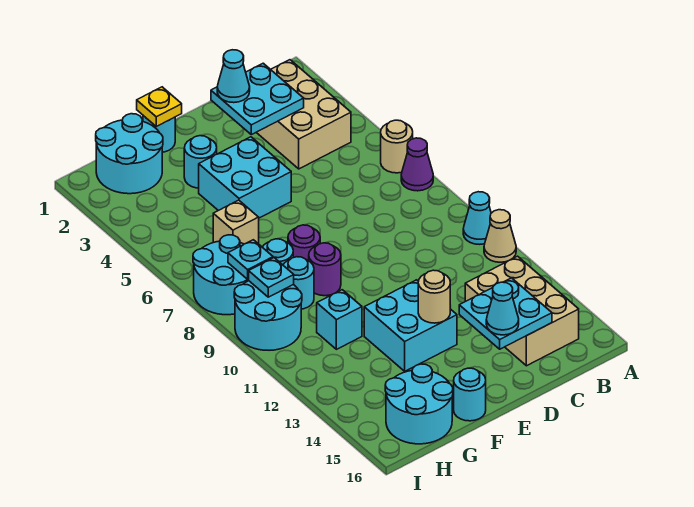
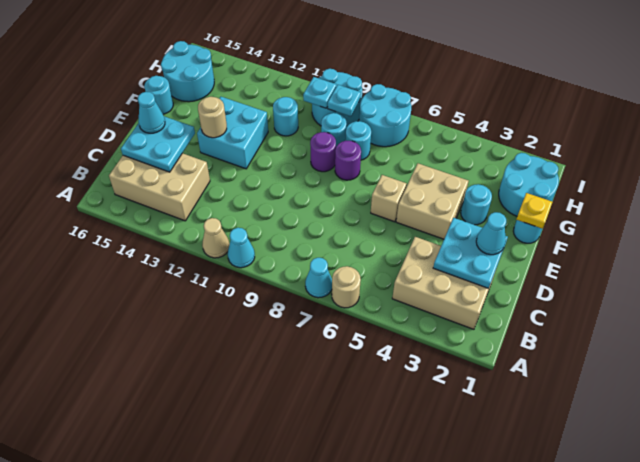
purple 1x1 cone [401,138,433,191] -> cyan 1x1 cone [305,258,332,298]
cyan 2x2 brick [199,137,291,218] -> tan 2x2 brick [396,163,468,239]
tan 1x1 brick [213,200,259,244] -> tan 1x1 brick moved to [371,175,407,222]
cyan 1x1 brick [317,290,362,349] -> cyan 1x1 round brick [273,97,298,136]
cyan 1x1 plate [228,240,273,279] -> cyan 1x1 plate moved to [303,77,336,108]

